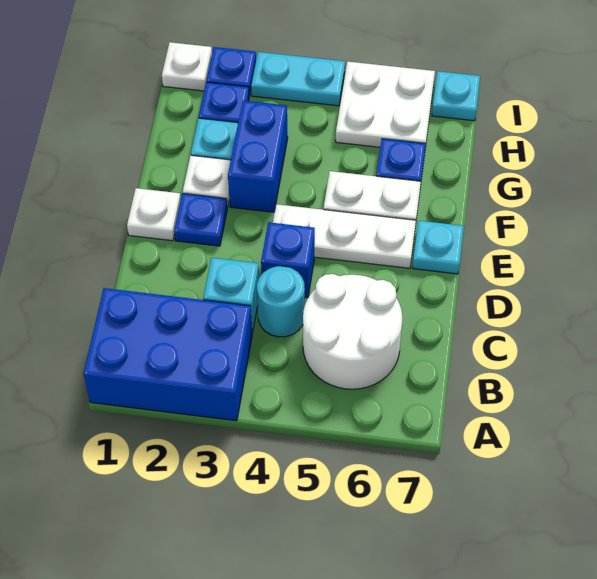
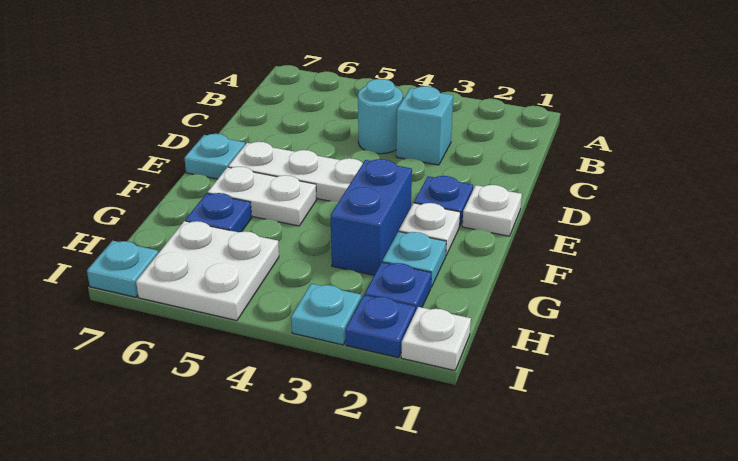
blue 2x3 brick [84,288,252,421] -> none
white 2x2 round brick [303,274,402,389] -> none
blue 1x1 brick [261,222,315,298] -> none
cyan 1x2 plate [251,52,345,106] -> cyan 1x1 plate [291,284,361,345]

